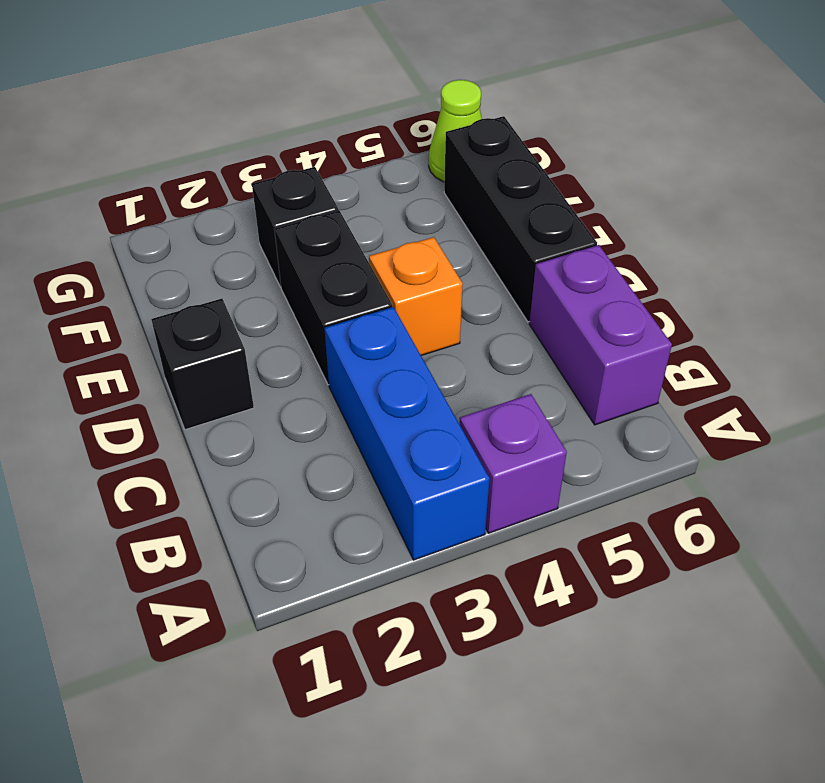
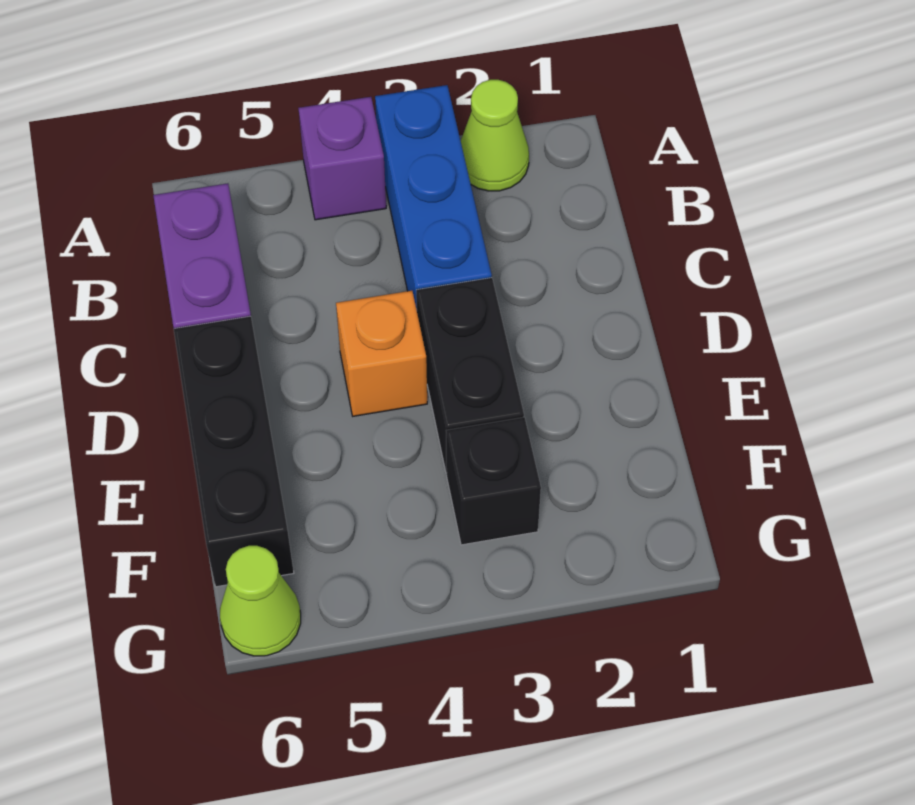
none -> lime 1x1 cone [461,80,529,191]
black 1x1 brick [151,299,254,430] -> none

